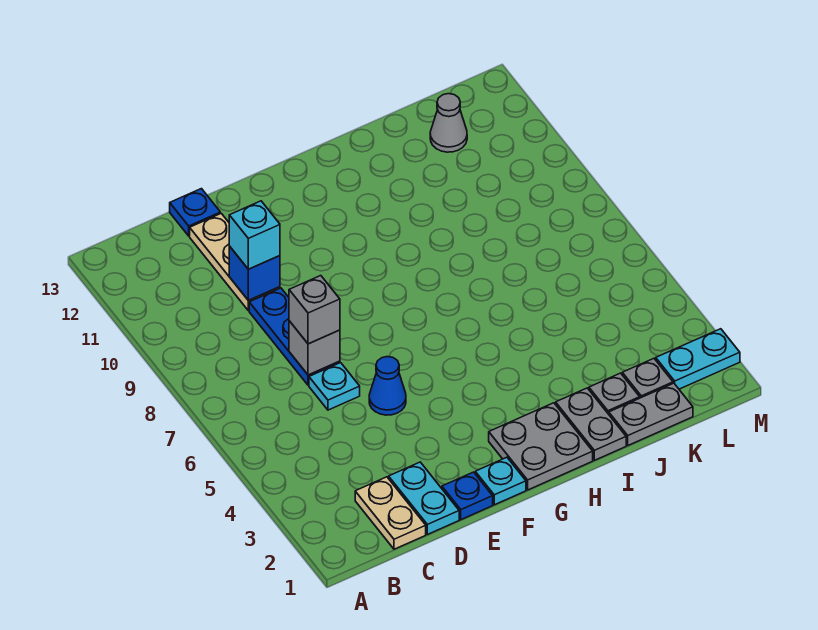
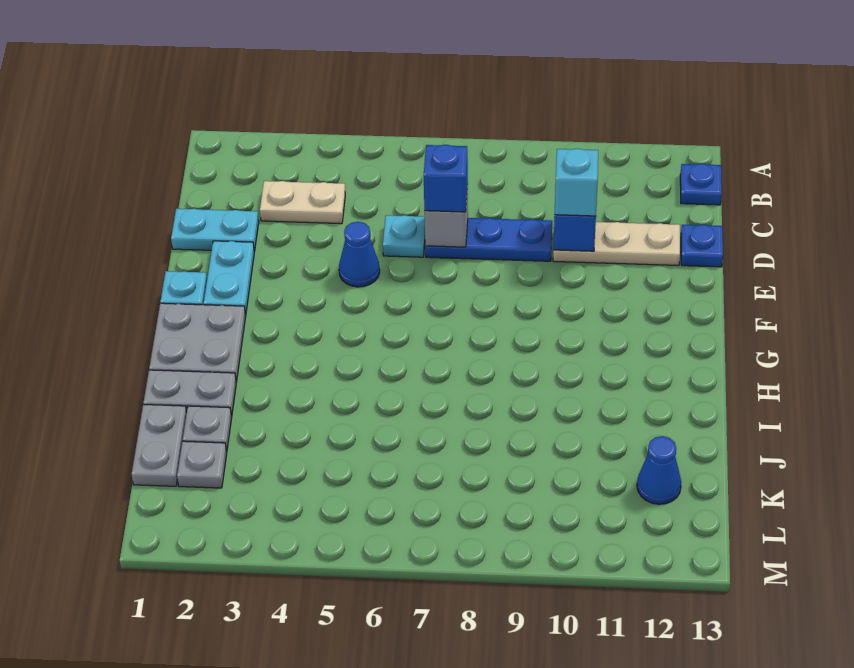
tan 1x2 plate [355,477,426,549] -> tan 1x2 plate moved to [260,181,345,224]
grey 1x1 brick [289,276,340,344] -> blue 1x1 brick [424,145,468,212]
blue 1x1 plate [442,472,493,520] -> blue 1x1 plate moved to [680,164,722,205]
grey 1x1 cone [430,94,467,152] -> blue 1x1 cone [637,436,681,504]
cyan 1x2 plate [656,329,740,389] -> cyan 1x2 plate moved to [204,241,254,315]

